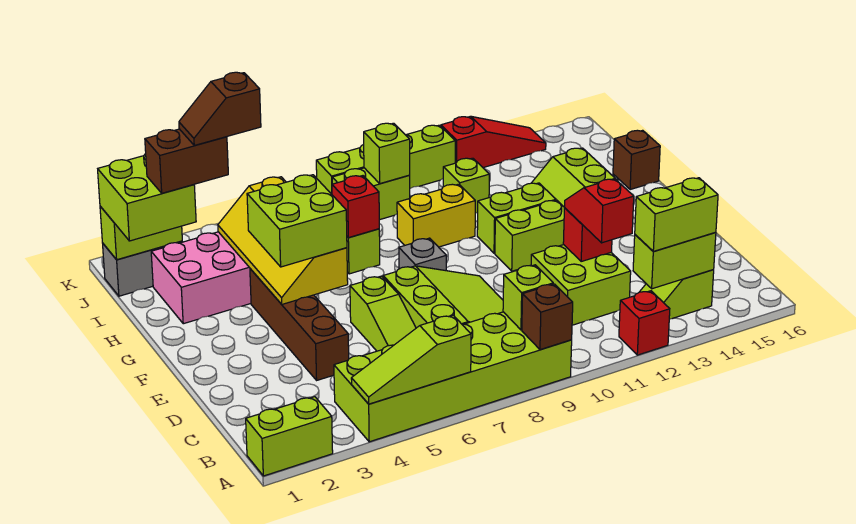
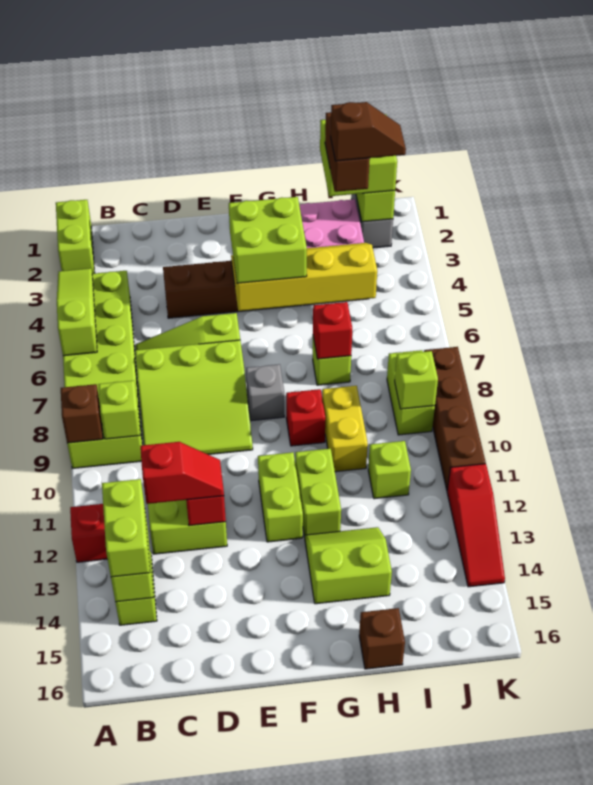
none -> red 1x1 brick [286,389,325,446]
brown 1x2 slope [179,72,261,145] -> brown 1x2 slope turned to [331,102,406,161]
lime 1x4 brick [316,125,455,194] -> brown 1x4 brick [424,347,486,490]

